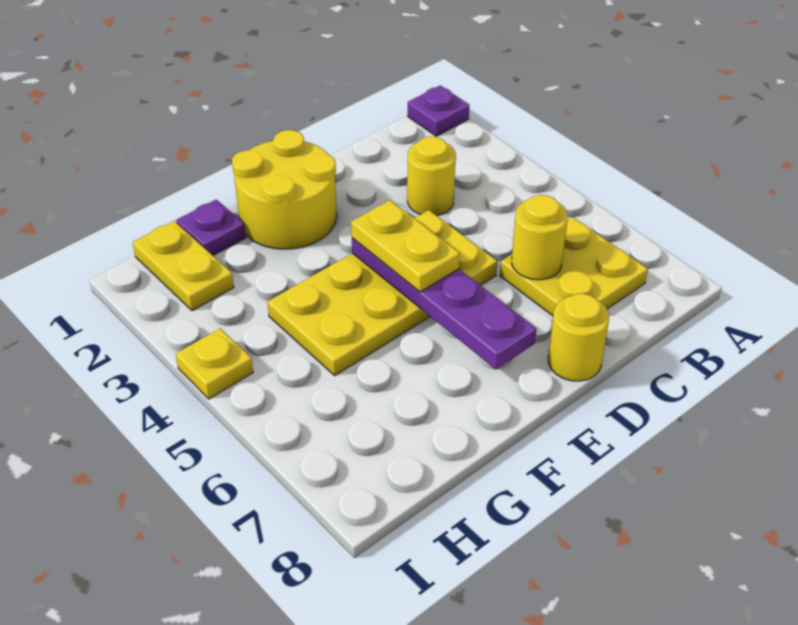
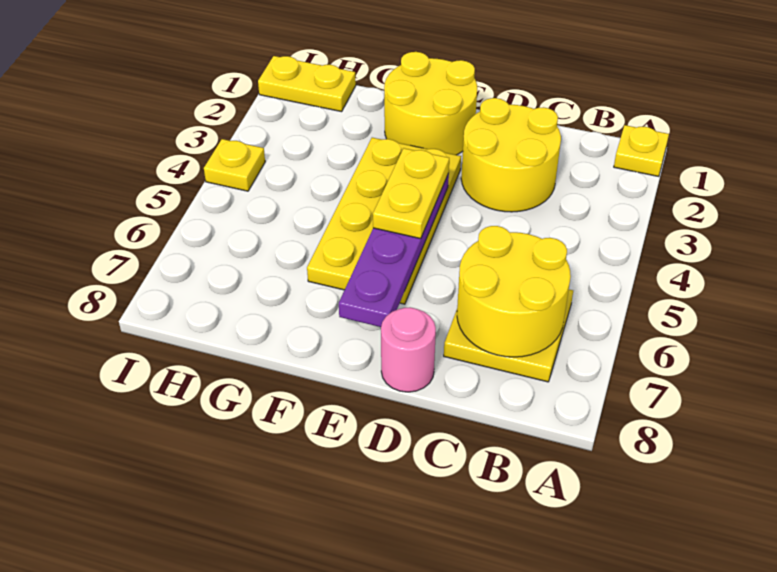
purple 1x1 plate [408,86,469,136] -> yellow 1x1 plate [614,125,669,177]
yellow 1x1 round brick [407,137,456,215] -> yellow 2x2 round brick [461,98,561,212]
yellow 1x1 round brick [512,195,568,280] -> yellow 2x2 round brick [457,226,571,357]
yellow 2x4 plate [267,210,497,375] -> yellow 2x4 plate turned to [307,138,461,304]
yellow 1x1 round brick [548,294,609,381] -> pink 1x1 round brick [381,307,436,392]
purple 1x1 plate [176,200,246,255] -> none
yellow 1x2 plate [133,221,234,311] -> yellow 1x2 plate turned to [258,56,356,112]

